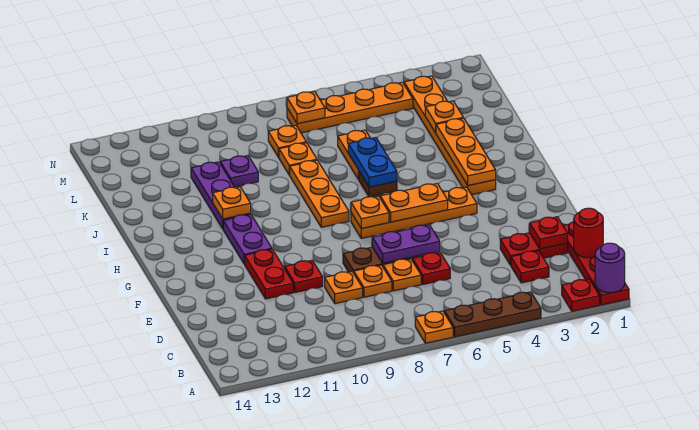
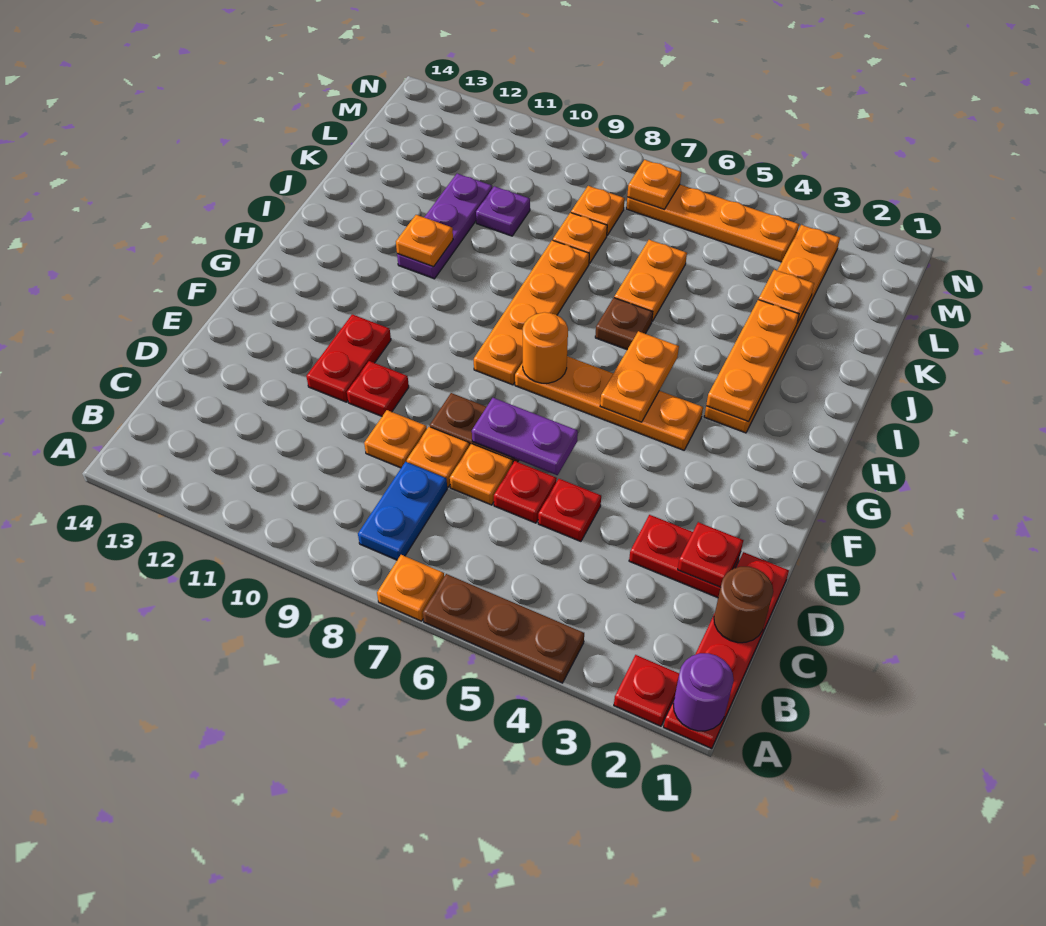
red 1x1 round brick [574,208,603,258] -> brown 1x1 round brick [714,567,773,643]
red 1x1 plate [511,251,549,283] -> red 1x1 plate moved to [538,479,601,541]
orange 1x2 plate [380,184,448,222] -> orange 1x2 plate turned to [600,331,679,422]
orange 1x1 plate [351,196,389,229] -> orange 1x1 round brick [523,312,568,383]
purple 1x2 plate [223,214,272,264] -> none
orange 1x3 plate [290,160,349,227] -> orange 1x4 plate [474,240,589,385]
blue 1x2 plate [348,138,397,187] -> blue 1x2 plate moved to [358,462,447,560]

